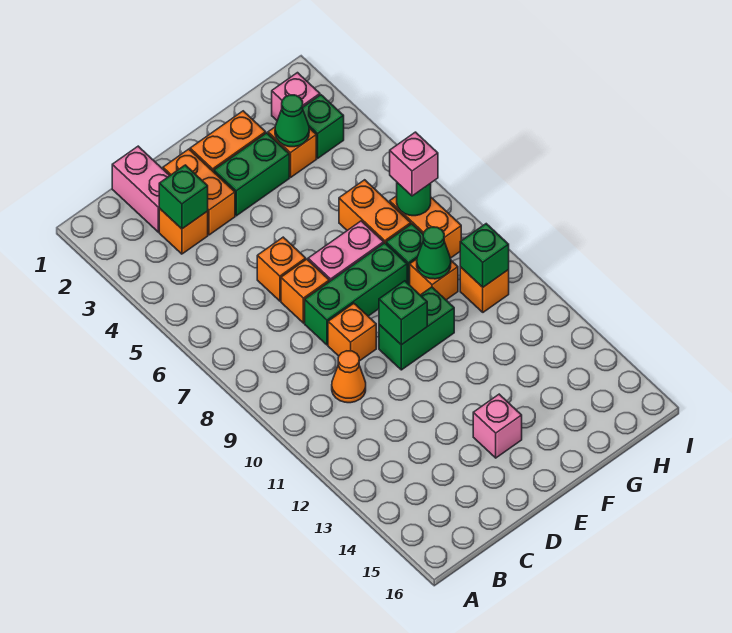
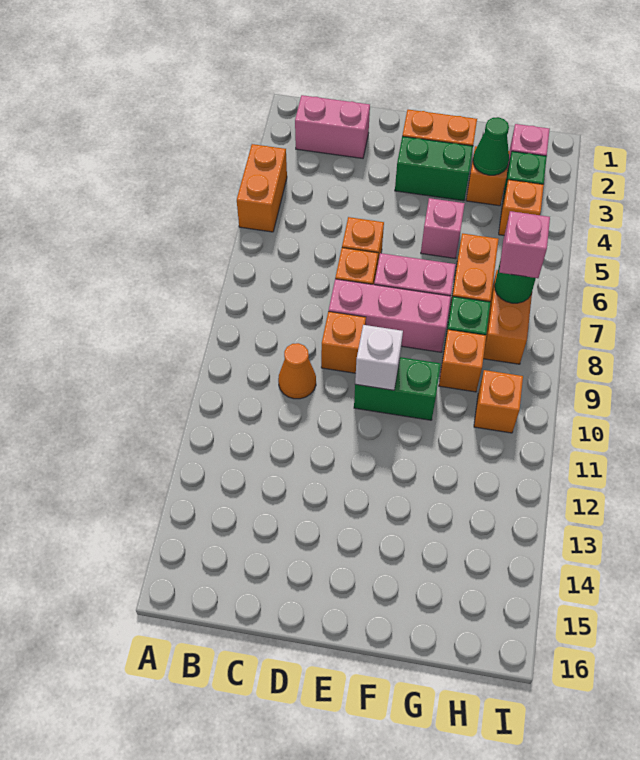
pink 1x2 brick [112,146,170,232] -> pink 1x2 brick turned to [295,95,370,158]
orange 1x1 brick [159,209,208,254] -> orange 1x1 brick moved to [499,180,544,235]
green 1x1 brick [159,165,208,229] -> none
orange 1x2 brick [163,149,235,235] -> orange 1x2 brick moved to [237,144,287,232]
green 1x3 brick [305,243,407,345] -> pink 1x3 brick [329,279,451,352]
green 1x1 brick [379,281,427,345] -> white 1x1 brick [355,325,403,390]
pink 1x1 brick [473,394,522,458] -> pink 1x1 brick moved to [421,198,465,259]
green 1x1 cone [417,227,451,279] -> none
green 1x1 brick [460,224,509,287] -> none

